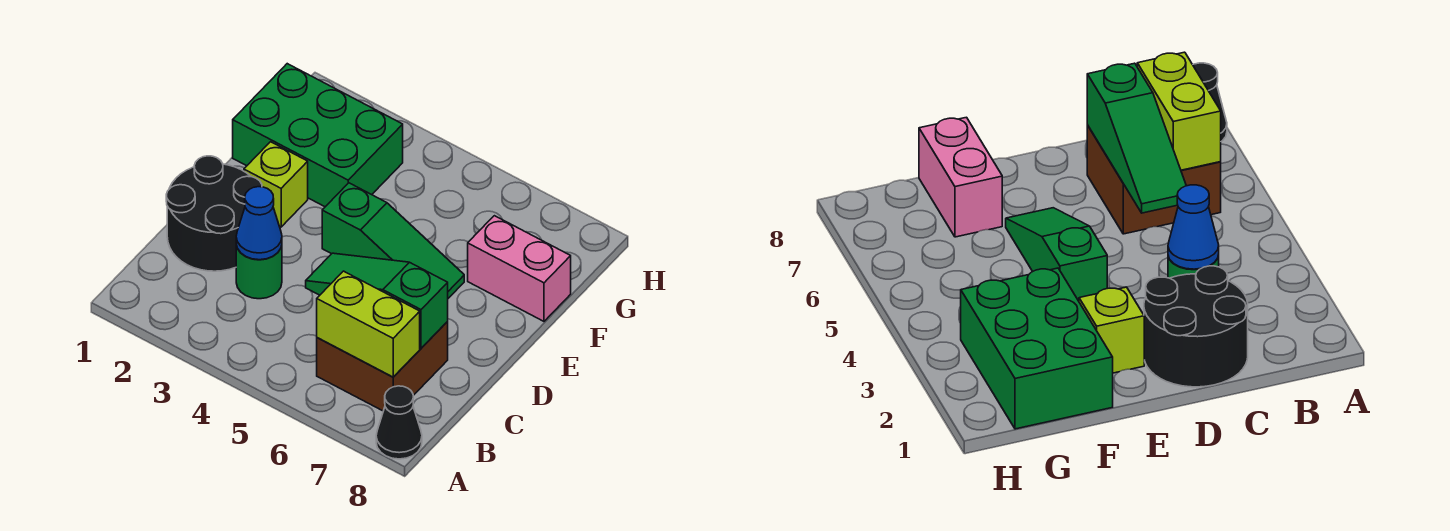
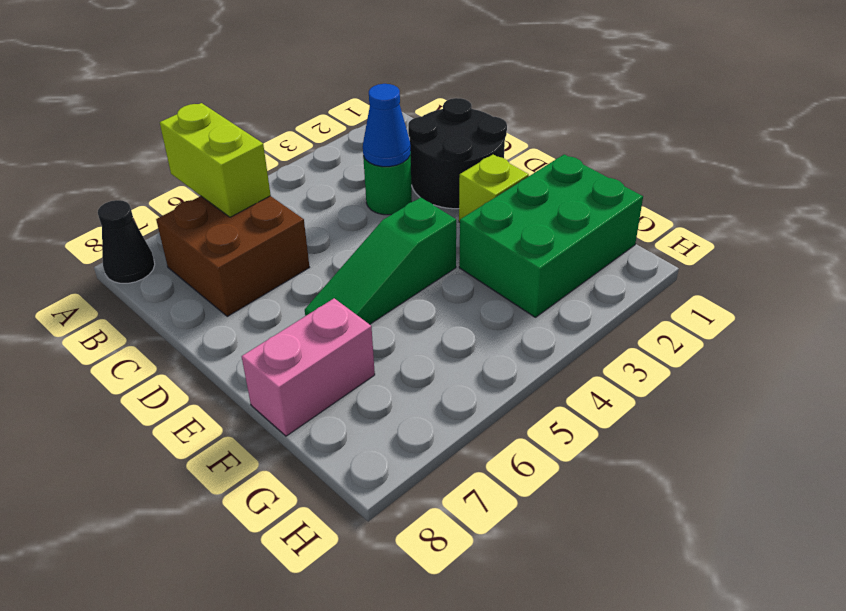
lime 1x2 brick [317,271,420,377] -> lime 1x2 brick turned to [160,103,271,217]
green 1x3 slope [306,253,448,348] -> none

